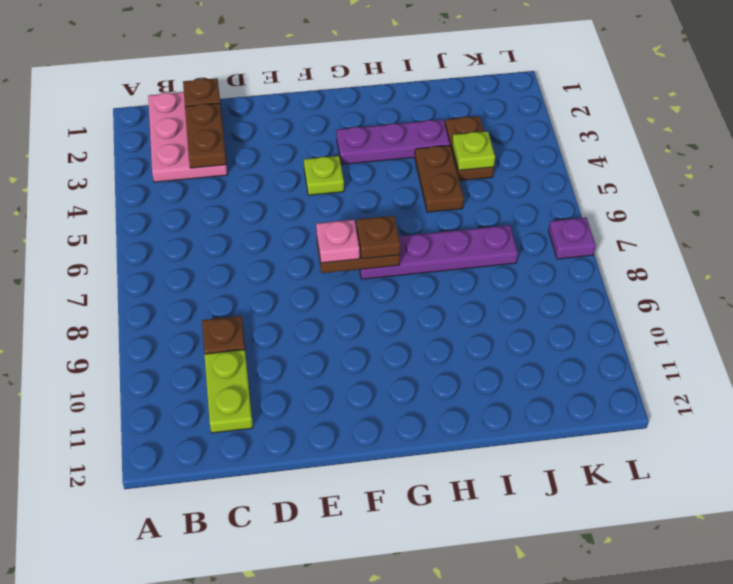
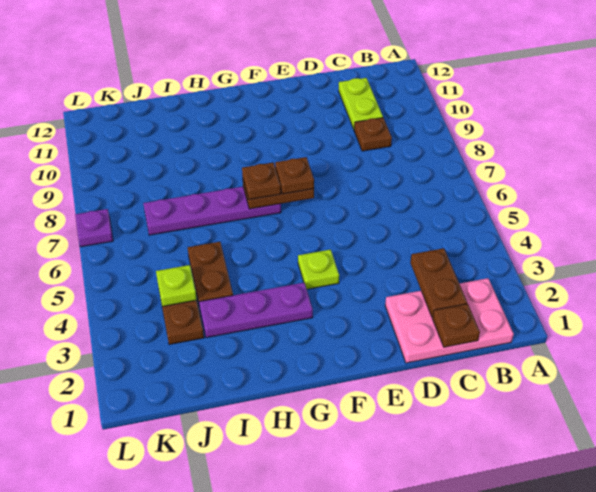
pink 2x3 plate [148,92,227,182] -> pink 2x3 plate turned to [385,278,514,363]
pink 1x1 plate [316,220,360,263] -> brown 1x1 plate [275,157,314,194]

